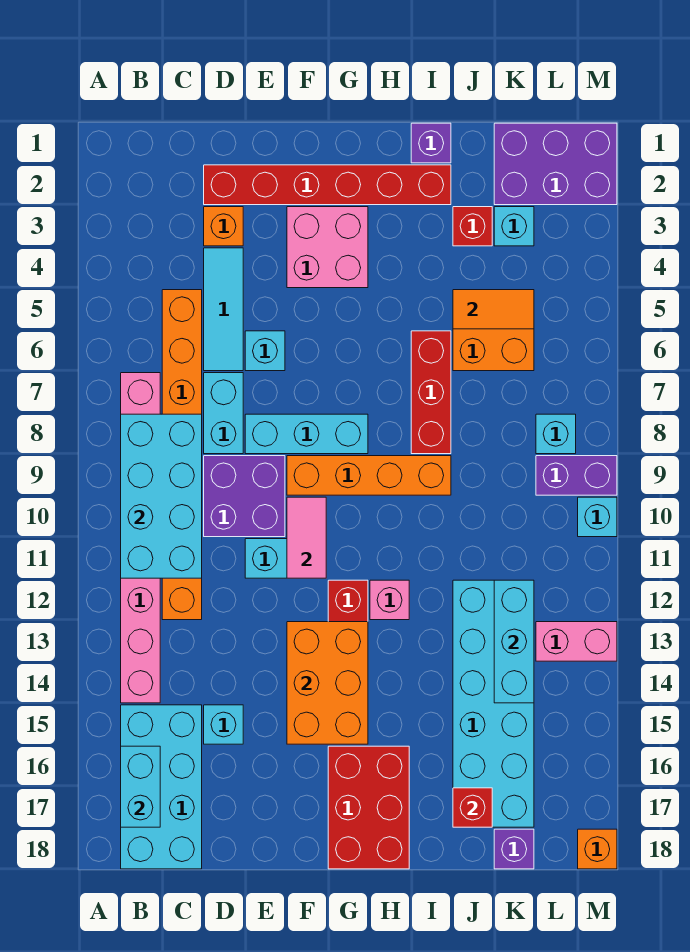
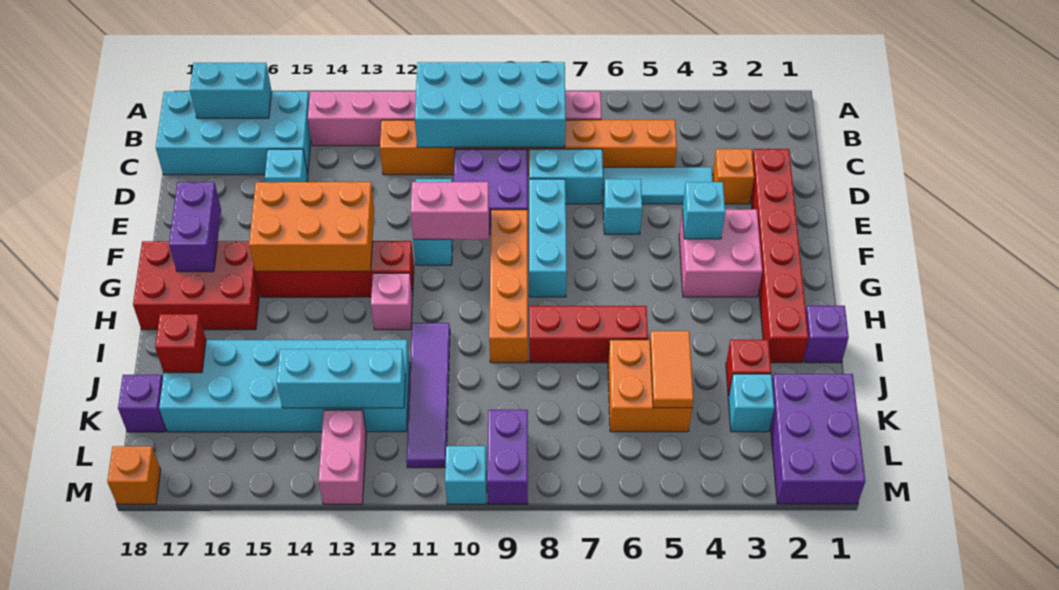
pink 1x2 tile [287,497,326,578] -> pink 1x2 brick [411,182,489,239]
none -> purple 1x2 brick [169,182,221,272]
none -> purple 1x4 tile [406,323,450,468]
cyan 1x1 brick [536,414,576,454] -> cyan 1x1 brick moved to [682,182,725,239]

